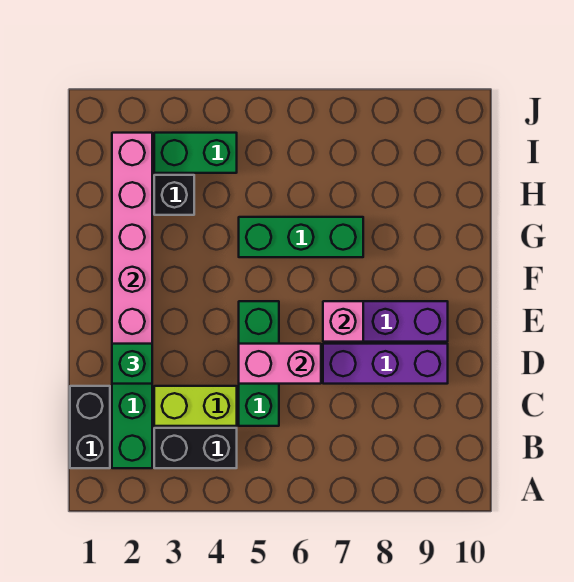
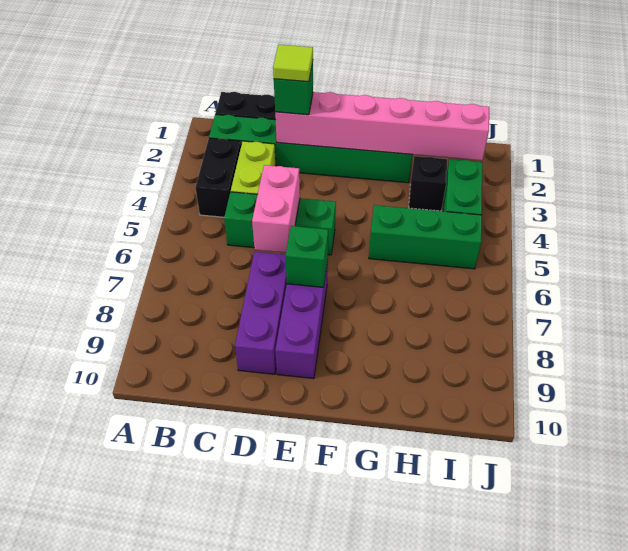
none -> lime 1x1 tile [273,45,313,82]
pink 1x1 brick [323,301,363,342] -> green 1x1 brick [286,226,328,287]
green 1x3 brick [239,217,363,257] -> green 1x3 brick turned to [369,205,482,269]

